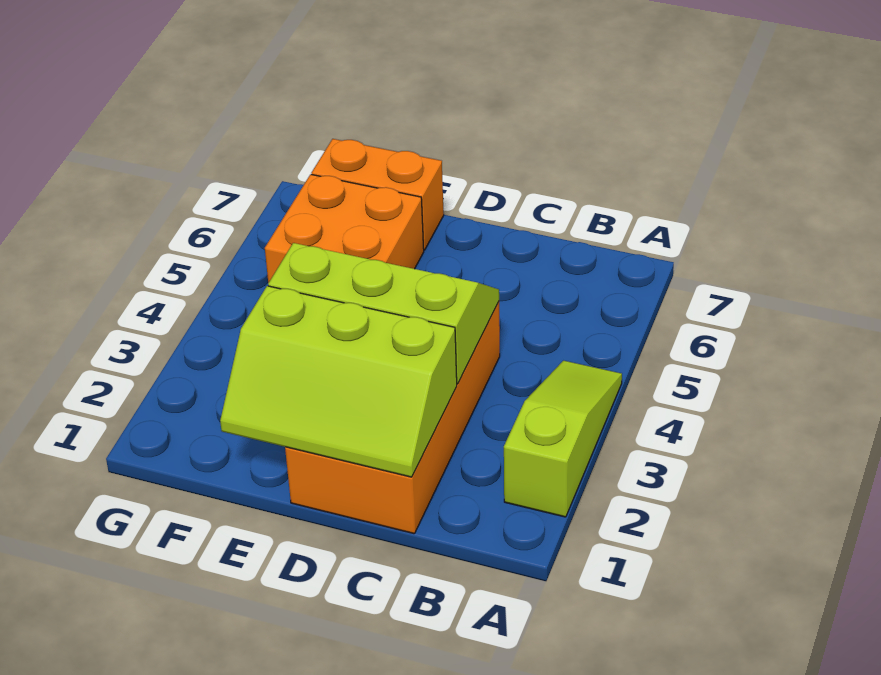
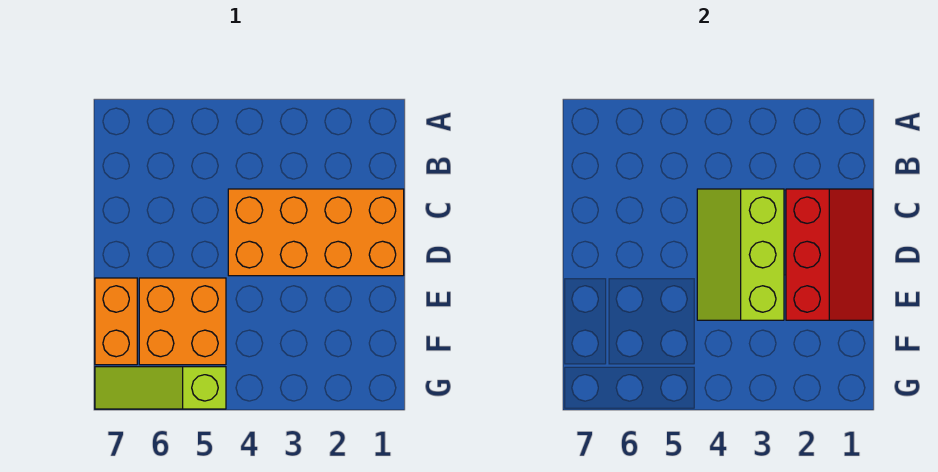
lime 1x3 slope [504,361,622,517] -> lime 1x3 slope moved to [95,367,226,409]
lime 2x3 slope [220,286,457,477] -> red 2x3 slope [786,189,873,320]

